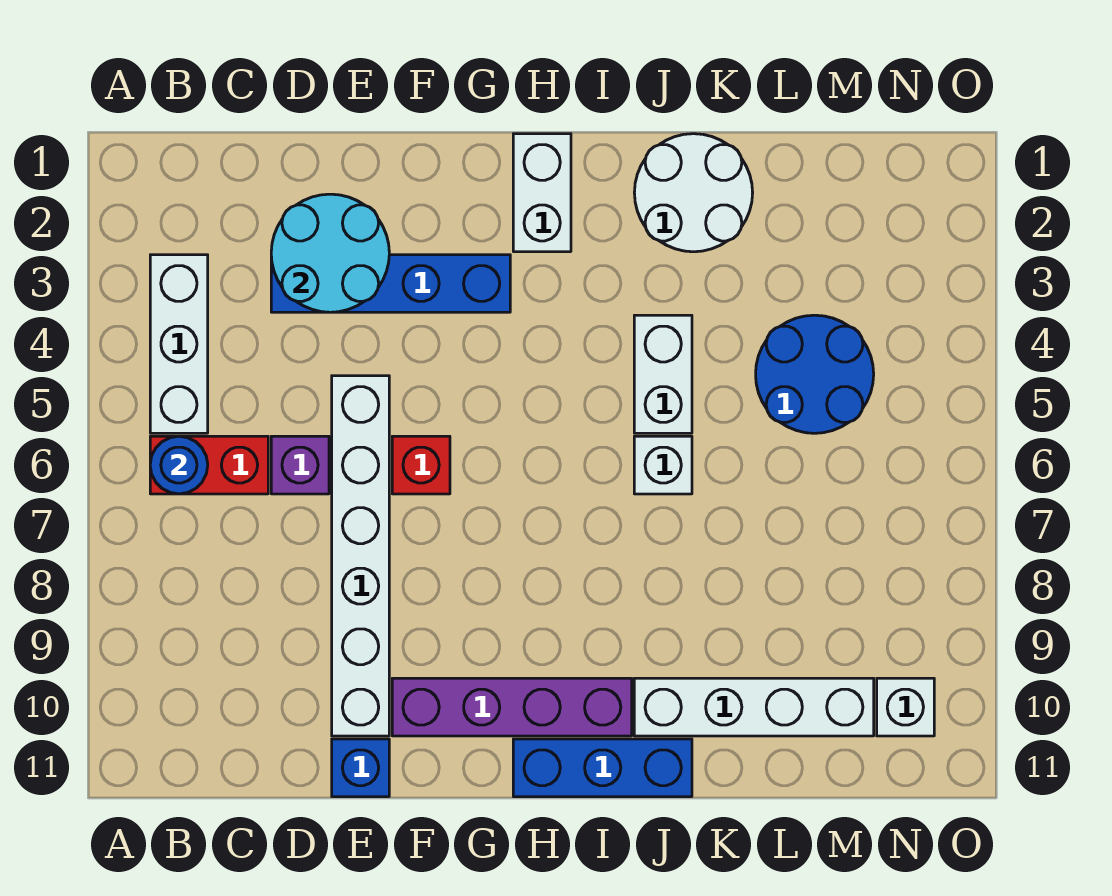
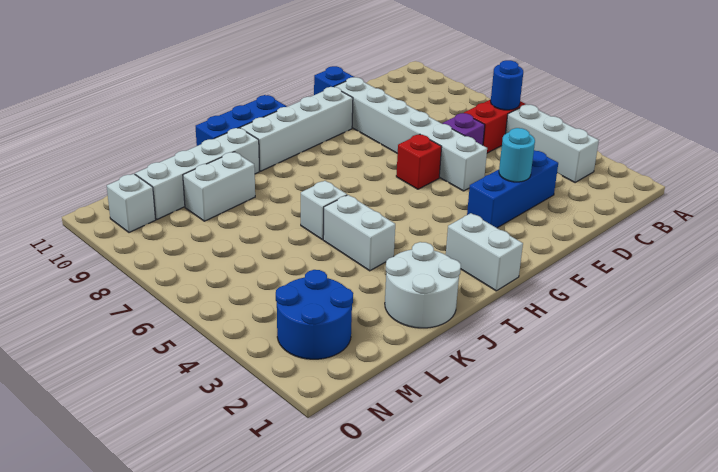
cyan 2x2 round brick [271,194,389,312] -> cyan 1x1 round brick [499,128,535,182]
blue 1x4 brick [271,255,510,312] -> blue 1x3 brick [467,150,558,228]
purple 1x4 brick [392,678,632,736] -> white 1x4 brick [240,87,353,171]
none -> white 1x2 brick [183,152,255,221]
blue 2x2 round brick [756,315,874,433] -> blue 2x2 round brick moved to [276,270,353,359]

